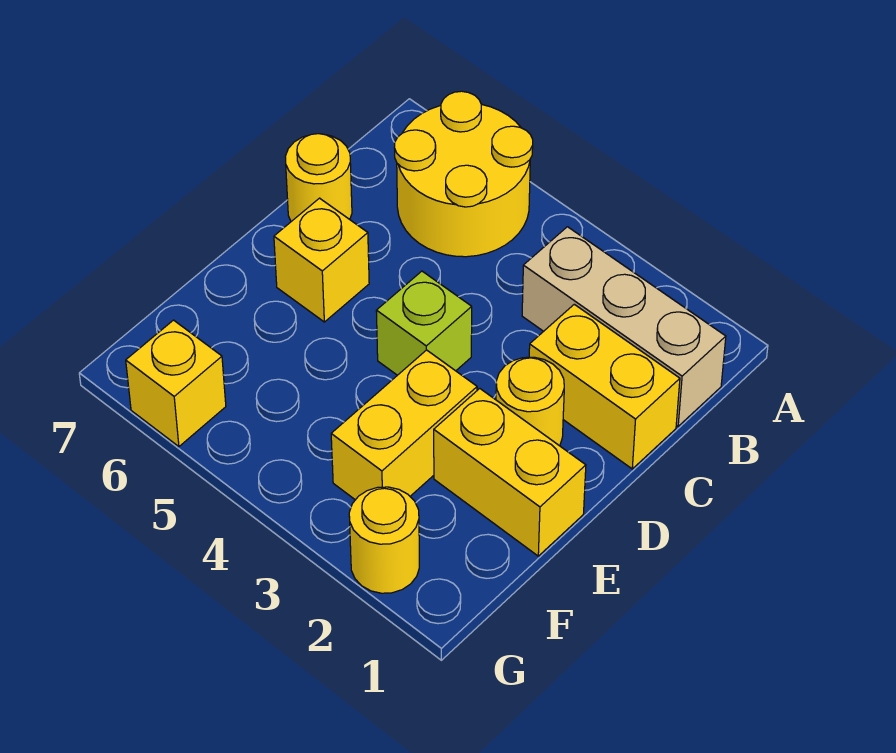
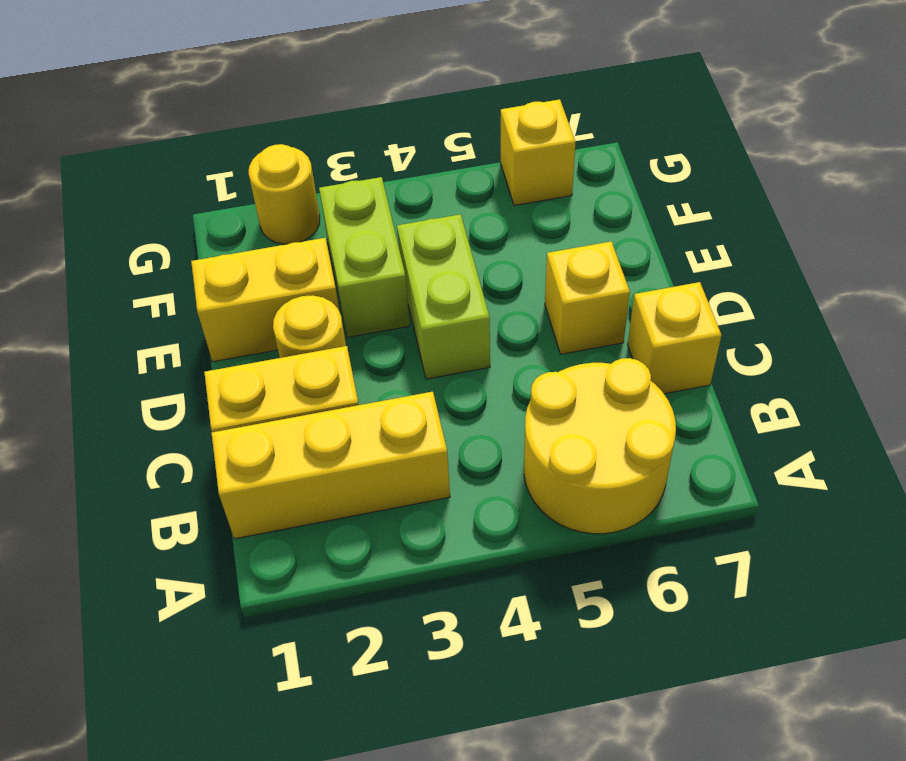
tan 1x3 brick [522,227,726,426] -> yellow 1x3 brick [212,392,450,539]
yellow 1x1 round brick [285,134,352,221] -> yellow 1x1 brick [628,282,722,394]
lime 1x1 brick [376,271,472,375] -> lime 1x2 brick [397,214,490,379]
yellow 1x2 brick [331,350,477,500] -> lime 1x2 brick [319,177,410,337]

